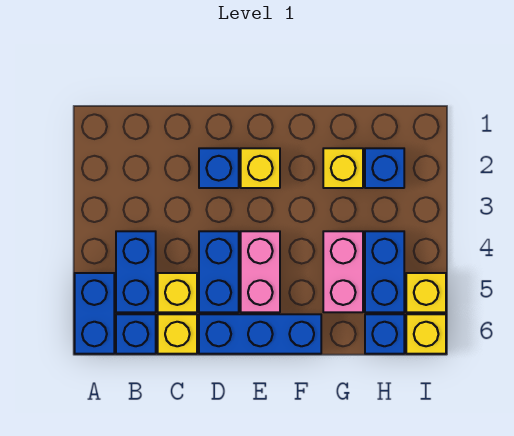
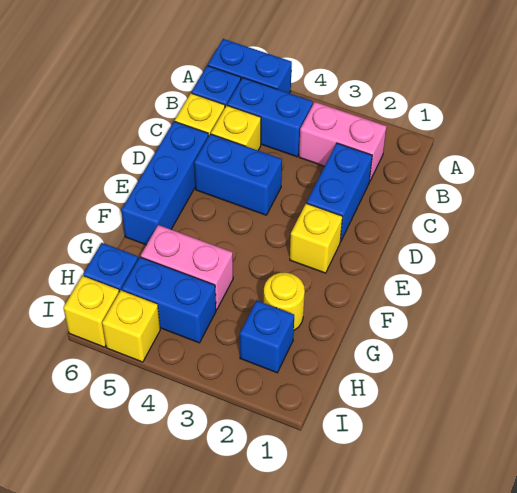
blue 1x1 brick [199,148,239,188] -> blue 1x2 brick [307,143,372,242]
pink 1x2 brick [241,231,280,312] -> pink 1x2 brick moved to [299,102,387,182]
yellow 1x1 brick [323,148,363,188] -> yellow 1x1 round brick [264,273,305,330]

